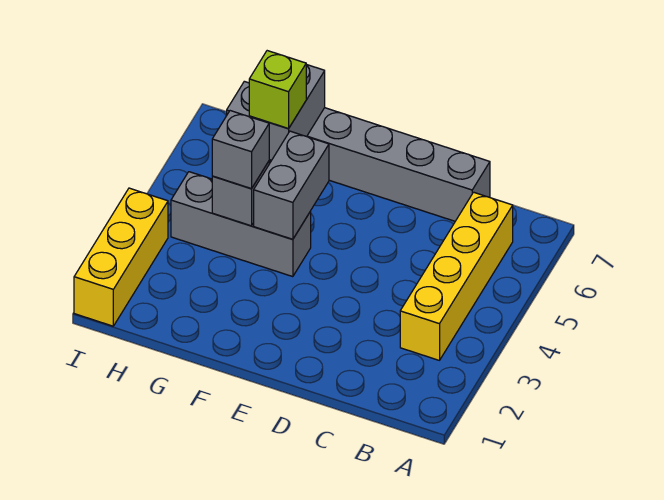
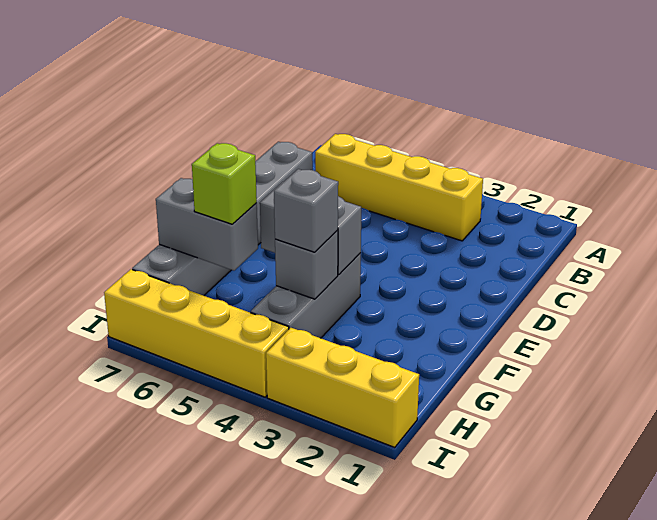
none -> yellow 1x4 brick [104,269,289,397]

